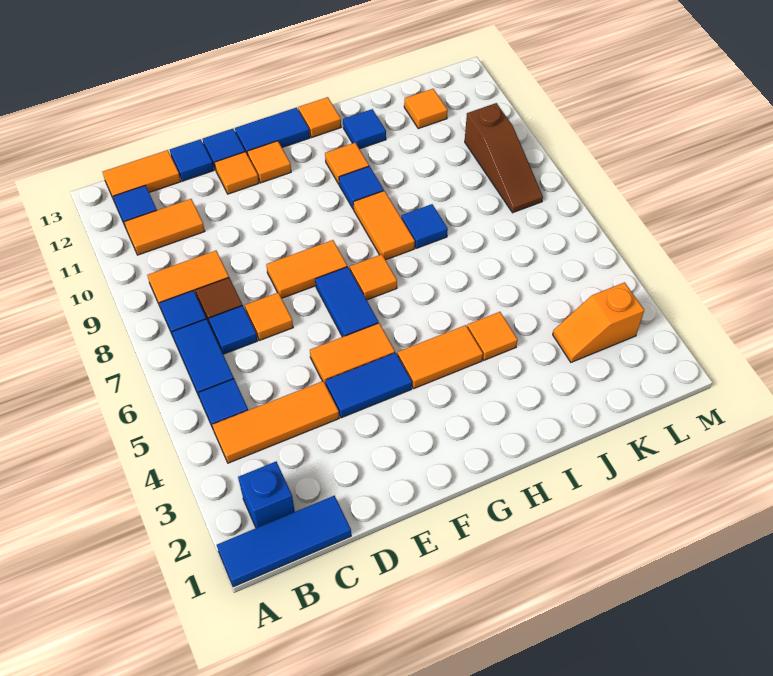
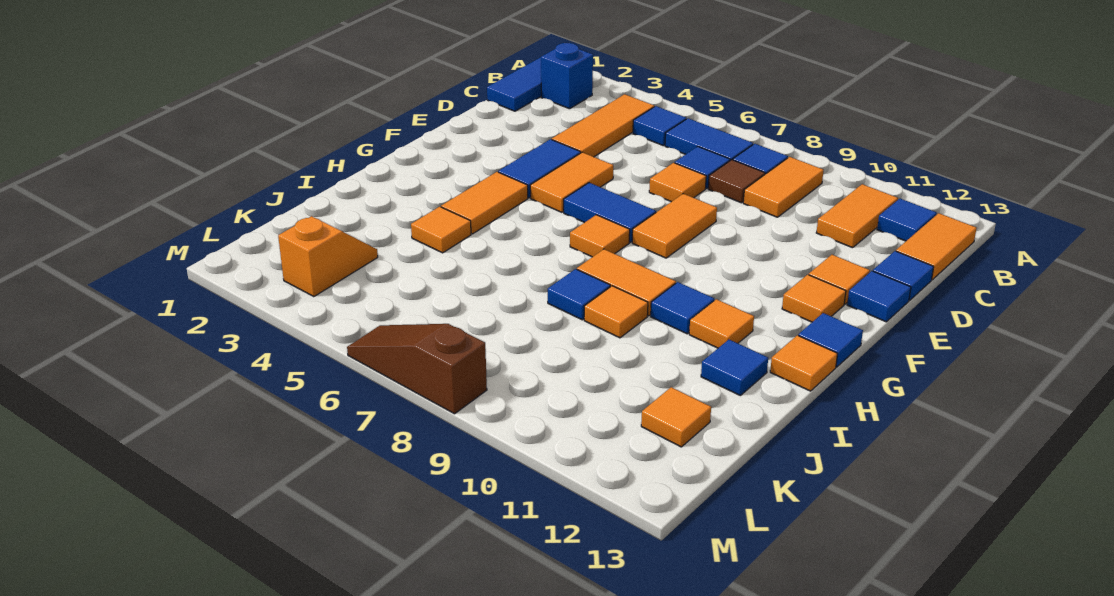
blue 1x2 tile [235,108,310,155] -> blue 1x1 tile [798,313,863,367]
none -> orange 1x1 tile [584,286,648,338]
brown 1x3 slope [465,103,543,213] -> brown 1x3 slope moved to [347,324,487,414]

